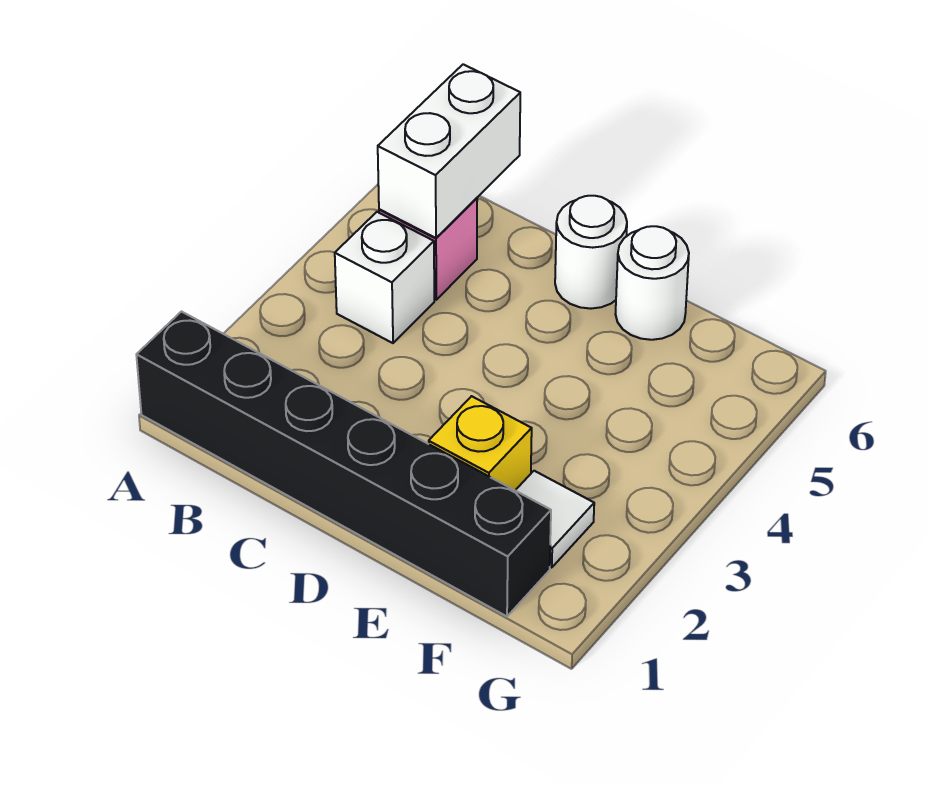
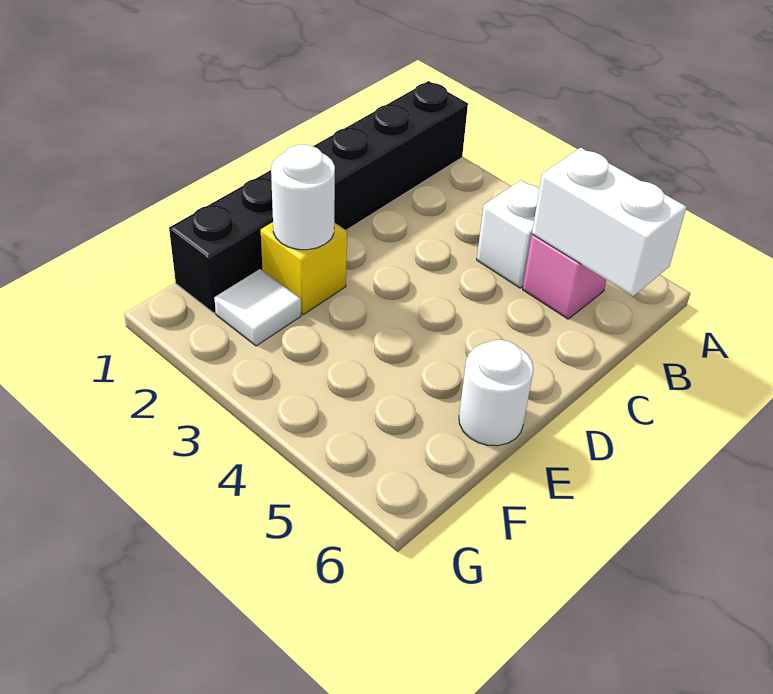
white 1x1 round brick [555,196,627,309] -> white 1x1 round brick moved to [271,145,335,250]

